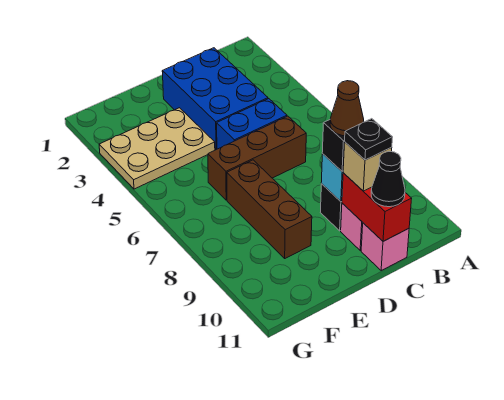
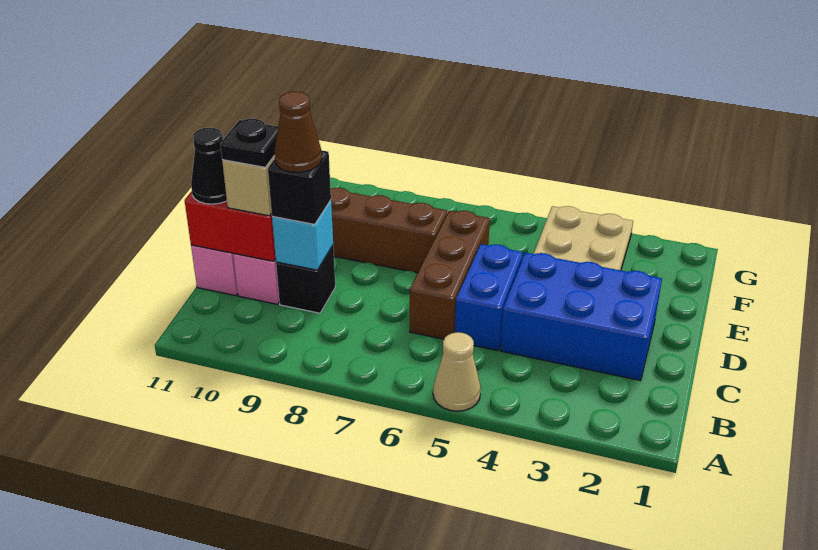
none -> tan 1x1 cone [433,332,481,411]

